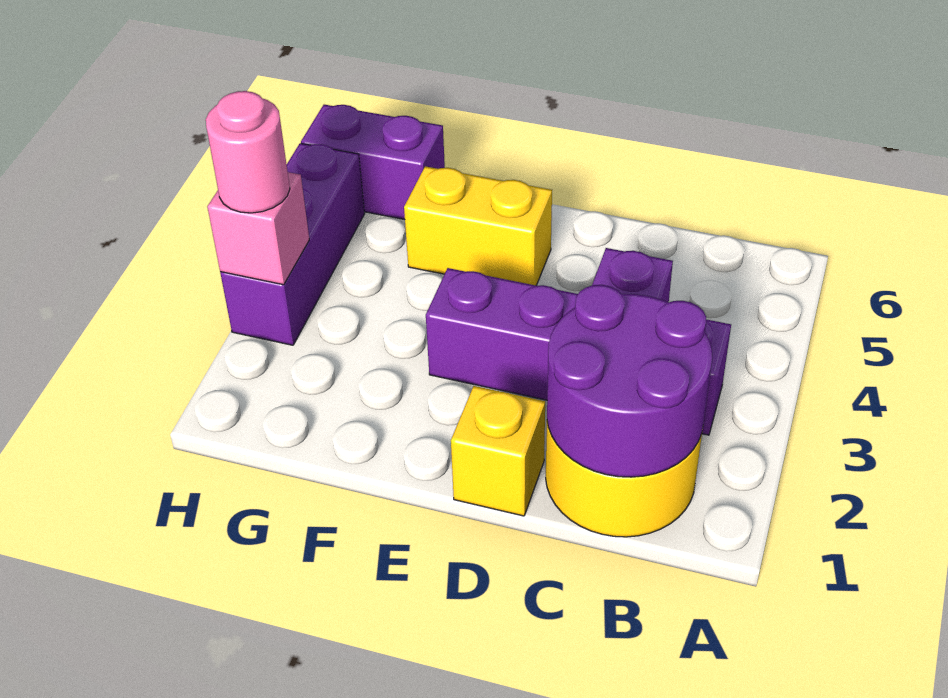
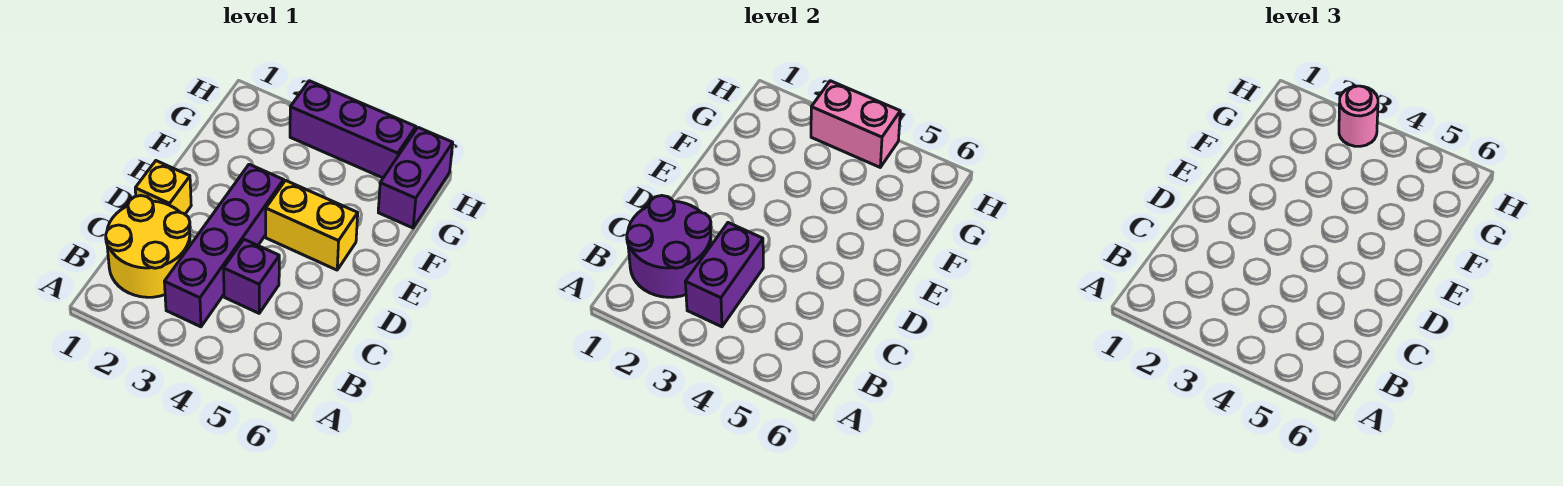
none -> purple 1x2 brick [685,223,763,327]
yellow 1x2 brick [404,166,552,285] -> yellow 1x2 brick turned to [266,181,358,270]
pink 1x1 brick [207,172,309,285] -> pink 1x2 brick [811,81,900,167]

